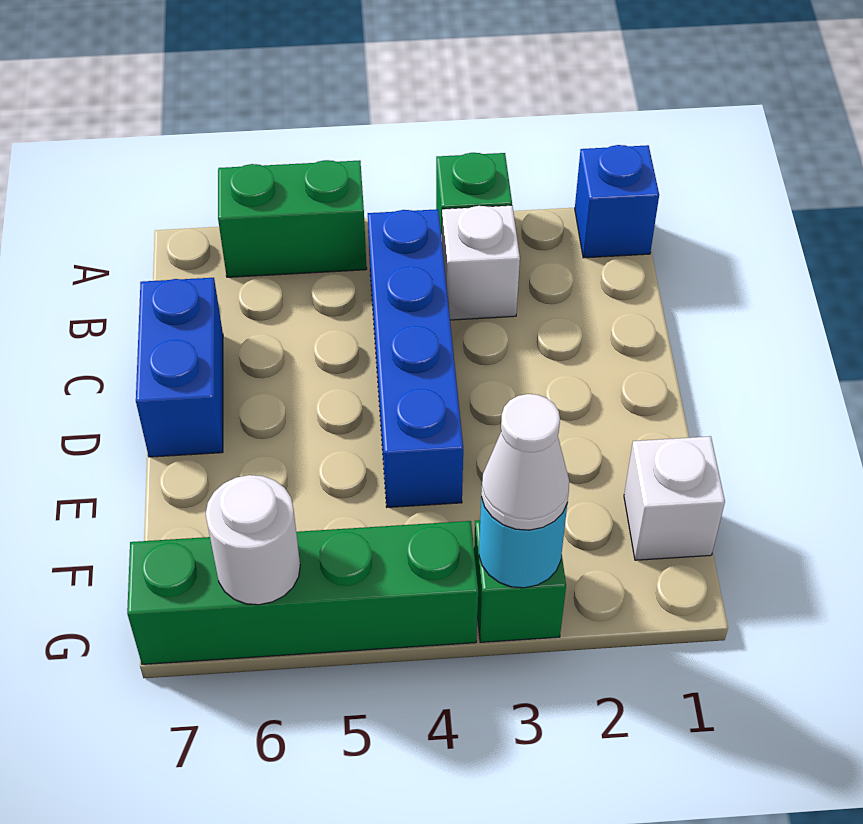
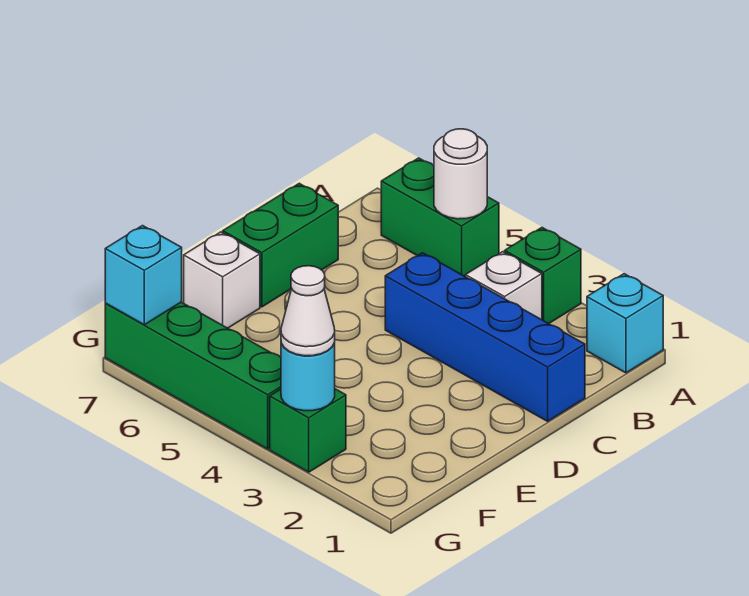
blue 1x1 brick [575,145,659,258] -> cyan 1x1 brick [587,274,663,373]
blue 1x4 brick [368,209,463,507] -> blue 1x4 brick turned to [385,253,585,421]
blue 1x2 brick [136,278,223,457] -> green 1x2 brick [223,183,338,307]
white 1x1 brick [624,436,725,560] -> white 1x1 brick moved to [184,232,260,328]
white 1x1 round brick [206,475,300,605] -> white 1x1 round brick moved to [434,129,487,219]
none -> cyan 1x1 brick [105,226,182,325]

